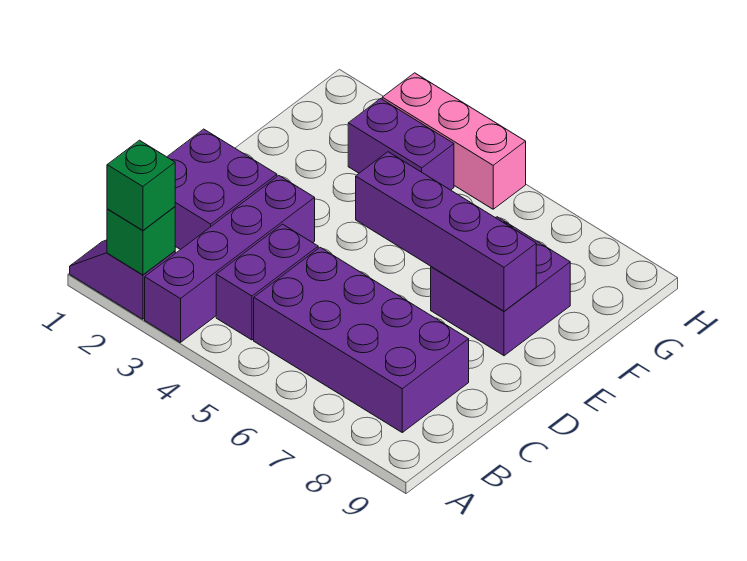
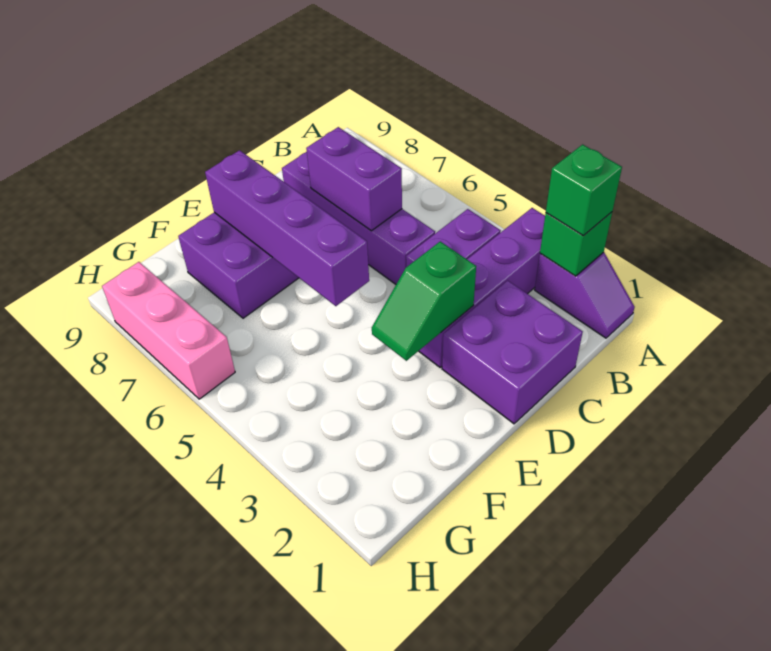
purple 2x4 brick [254,248,469,432] -> purple 1x4 brick [282,152,435,284]
none -> green 1x2 slope [372,241,476,361]
purple 1x2 brick [348,99,454,190] -> purple 1x2 brick moved to [306,127,402,231]
pink 1x3 brick [382,73,526,209] -> pink 1x3 brick moved to [102,262,235,399]

